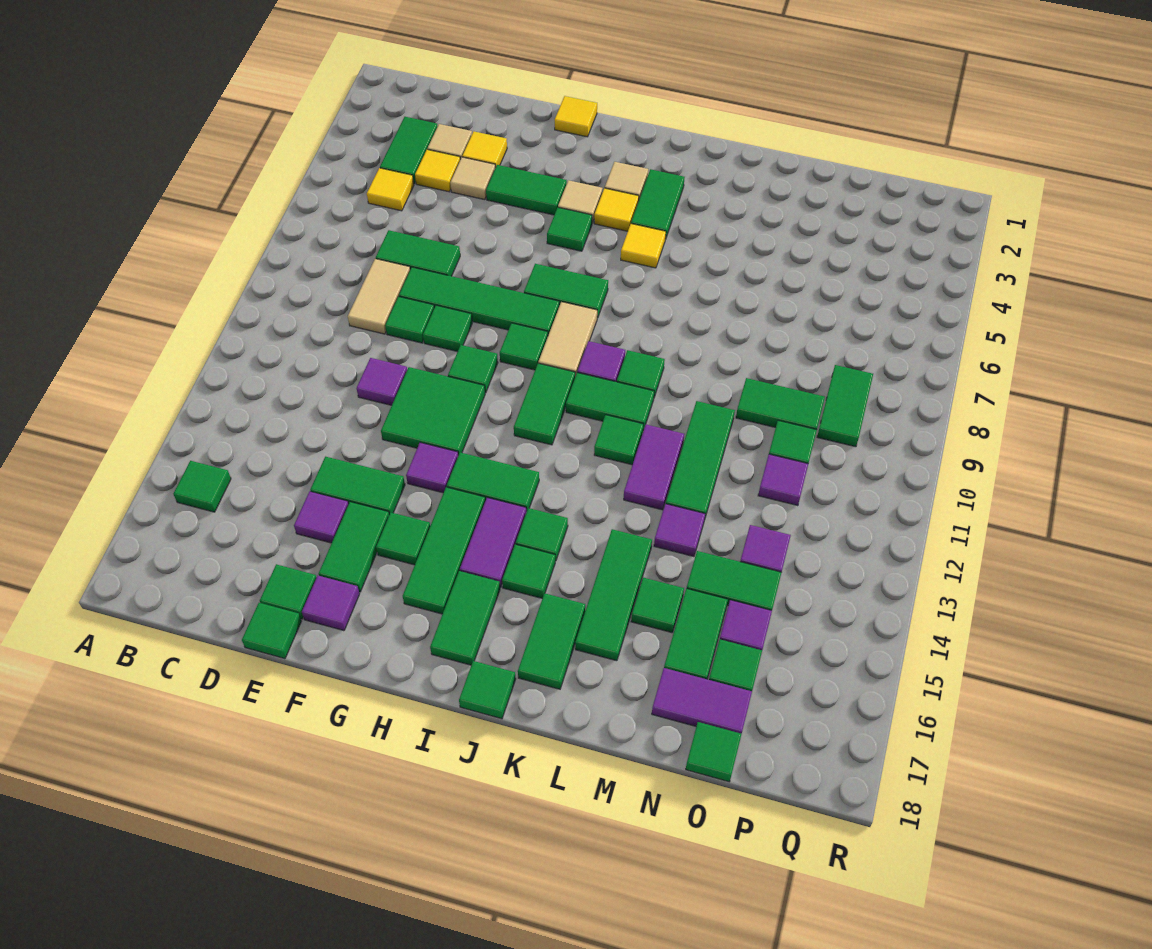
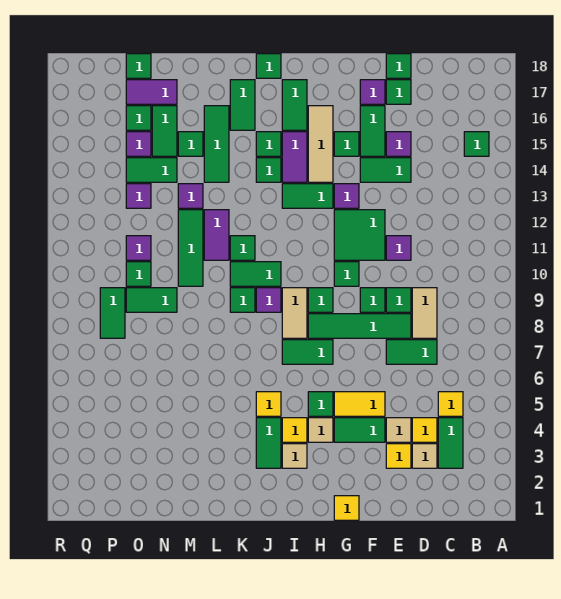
none -> yellow 1x2 tile [334,392,385,416]
green 1x3 tile [403,487,485,614] -> tan 1x3 tile [308,106,333,182]
green 1x2 tile [514,363,575,445] -> none

